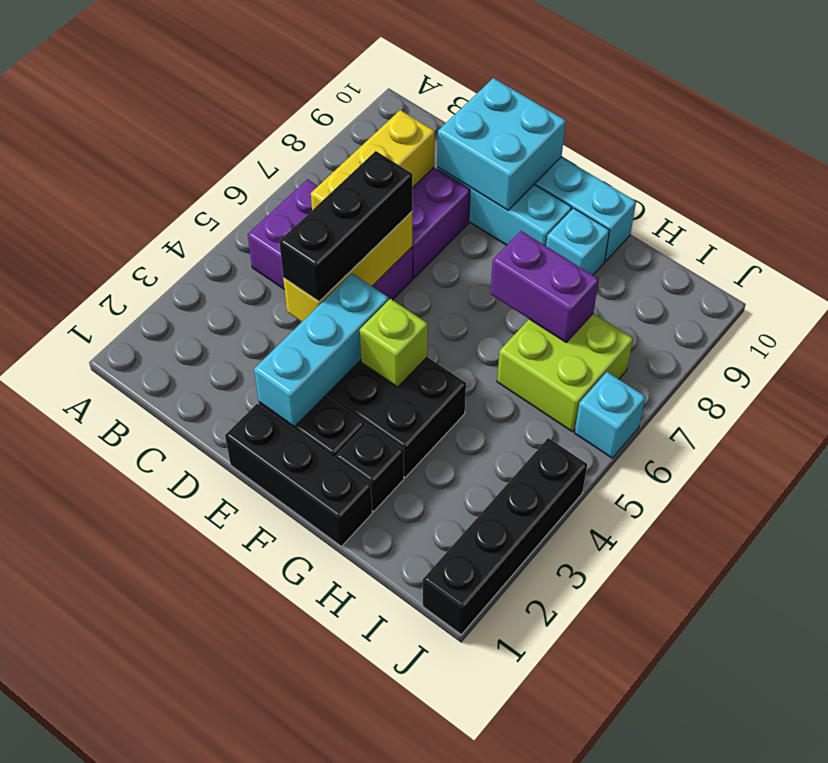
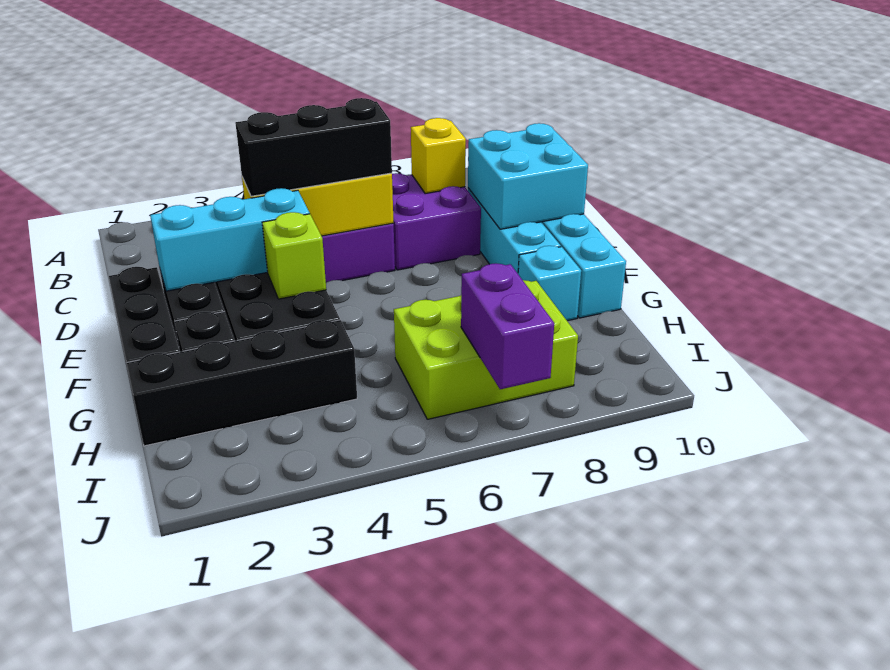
yellow 1x3 brick [311,110,435,210] -> yellow 1x1 brick [411,118,466,194]
purple 1x2 brick [490,231,599,342] -> purple 1x2 brick moved to [461,263,554,389]
lime 2x2 brick [497,313,633,432] -> lime 2x3 brick [394,280,578,419]
black 1x4 brick [423,438,587,634] -> black 1x4 brick moved to [127,320,357,446]
cyan 1x1 brick [575,372,646,458] -> none

